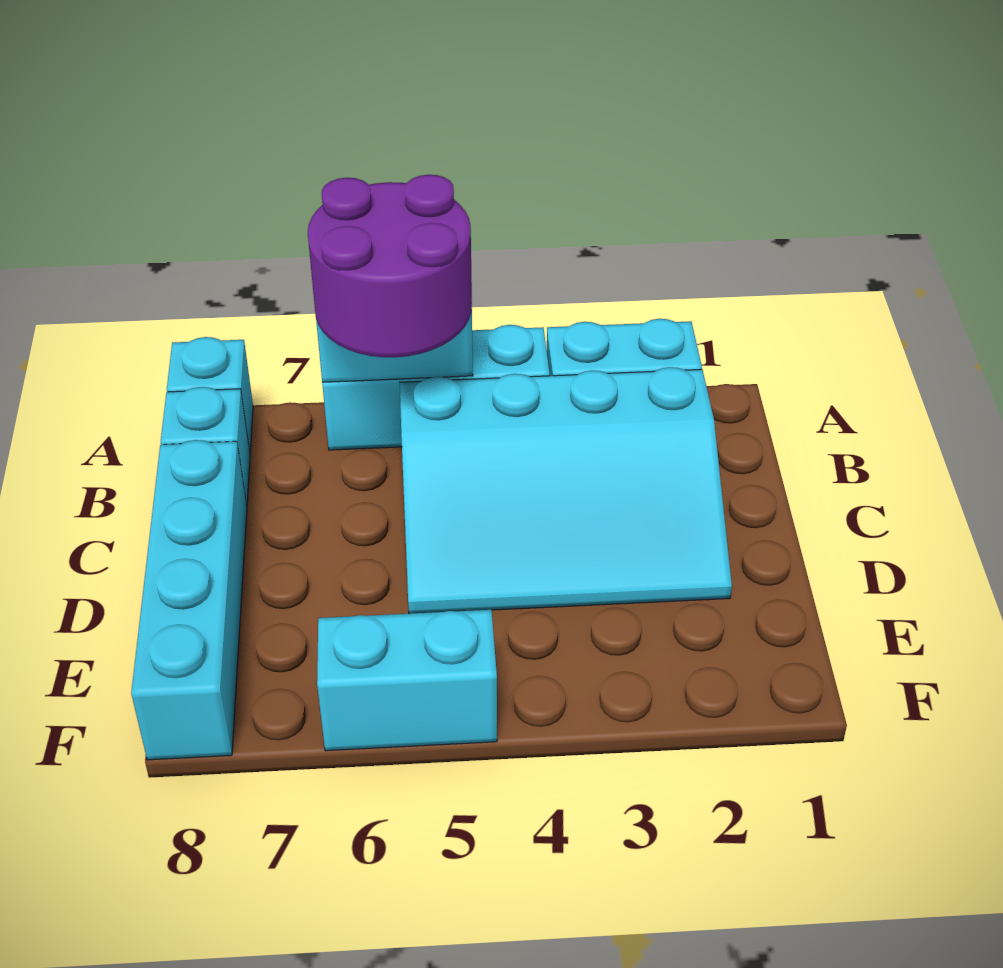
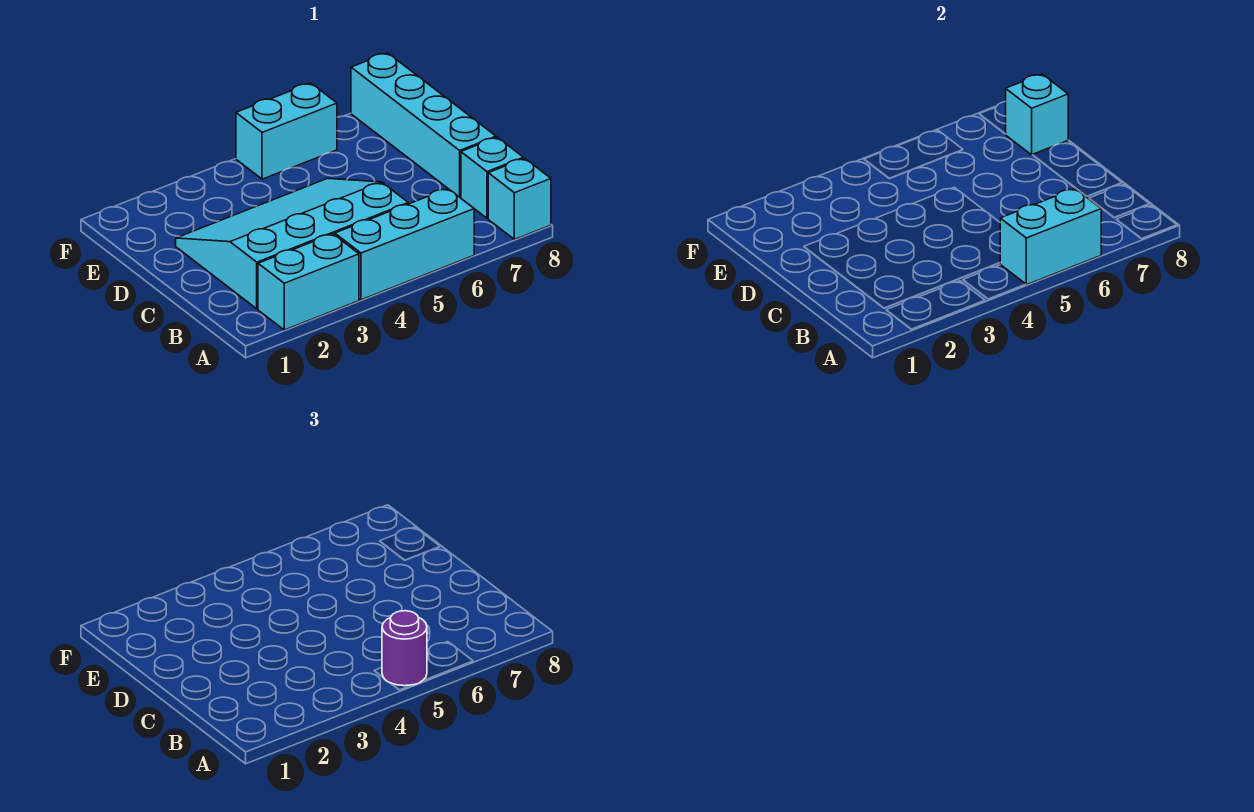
purple 2x2 round brick [308,175,472,357] -> purple 1x1 round brick [382,611,427,686]
none -> cyan 1x1 brick [1006,74,1068,155]

